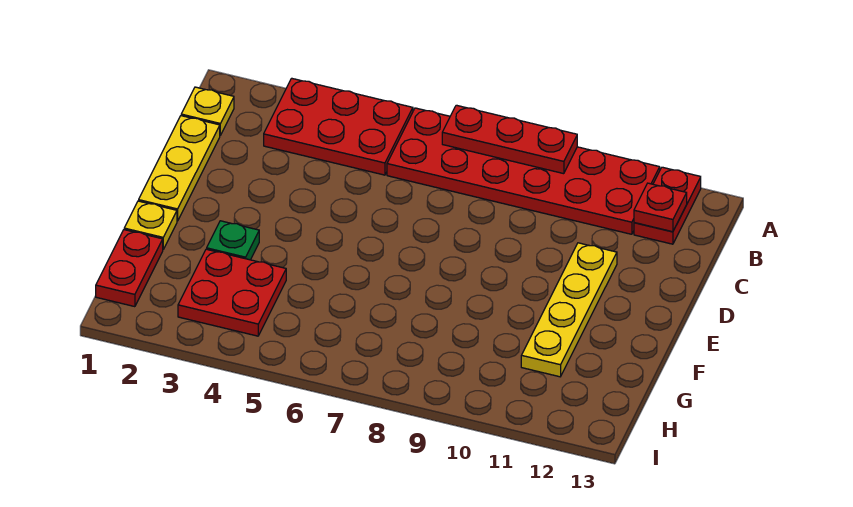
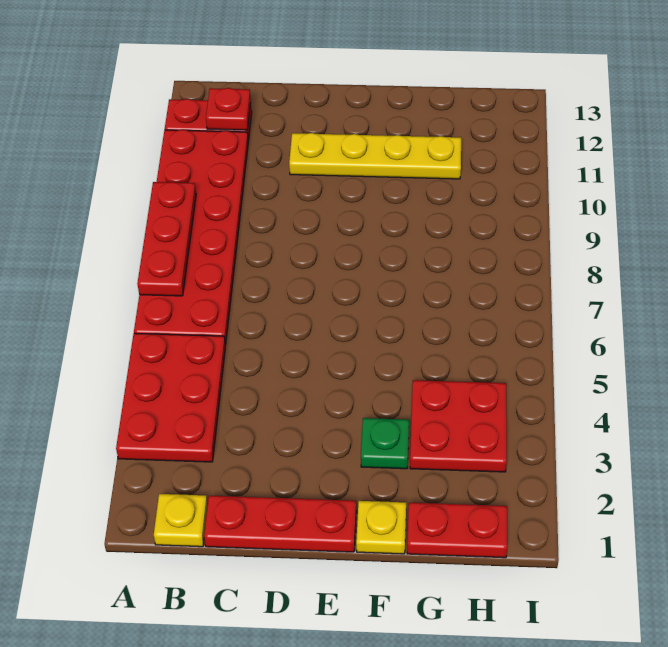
yellow 1x3 plate [139,116,220,221] -> red 1x3 plate [204,496,356,552]

